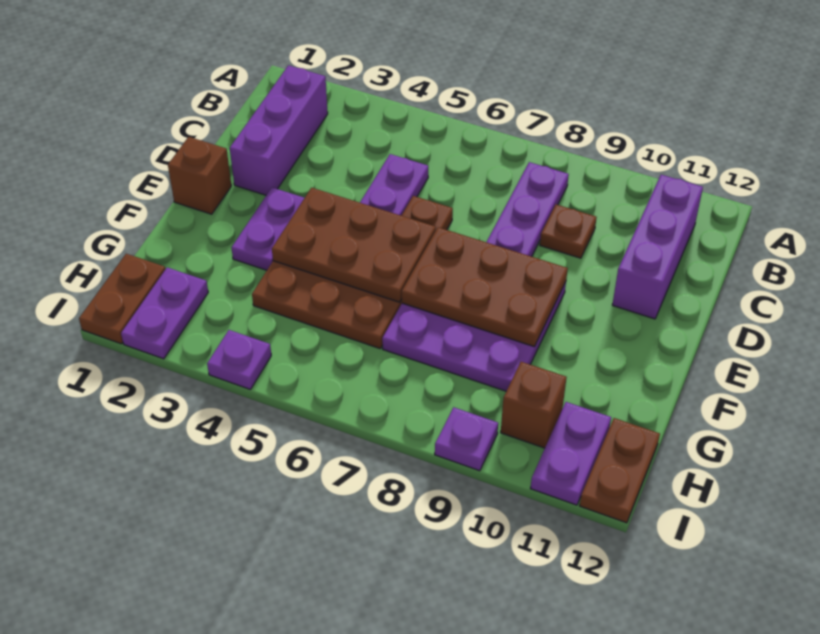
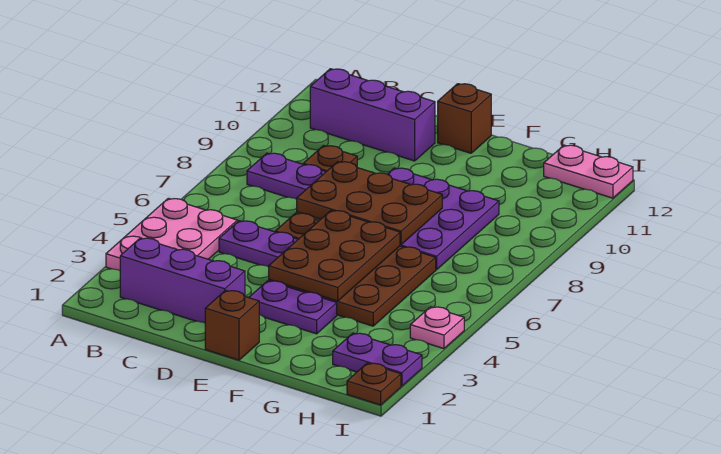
none -> pink 2x3 plate [106,198,237,271]
brown 2x3 plate [401,227,568,346] -> brown 2x3 plate turned to [297,162,442,245]
brown 1x2 plate [79,254,165,344] -> brown 1x1 plate [347,363,401,405]
brown 1x1 brick [501,362,567,448] -> brown 1x1 brick moved to [438,84,491,153]
purple 1x2 plate [530,402,611,505] -> none
brown 1x2 plate [580,418,660,523] -> pink 1x2 plate [544,145,633,198]
purple 1x1 plate [207,330,271,390] -> pink 1x1 plate [410,307,464,349]
purple 1x1 plate [435,407,498,471] -> none

